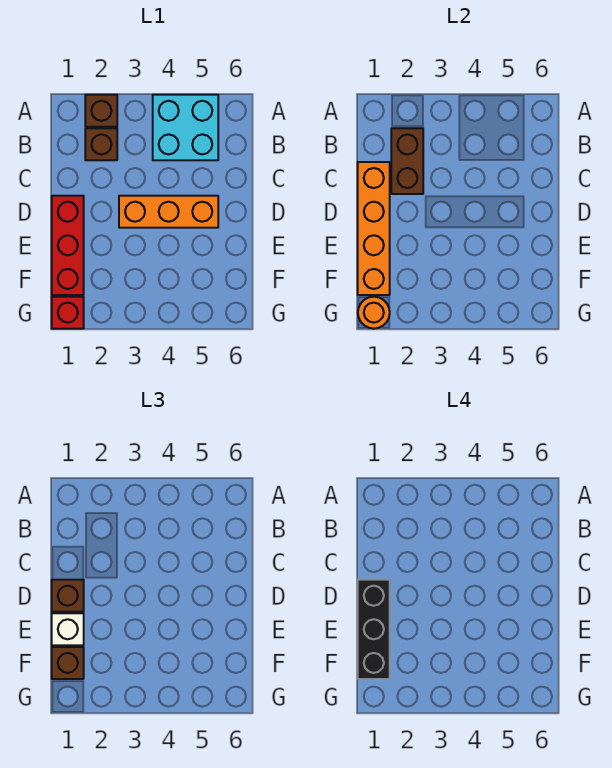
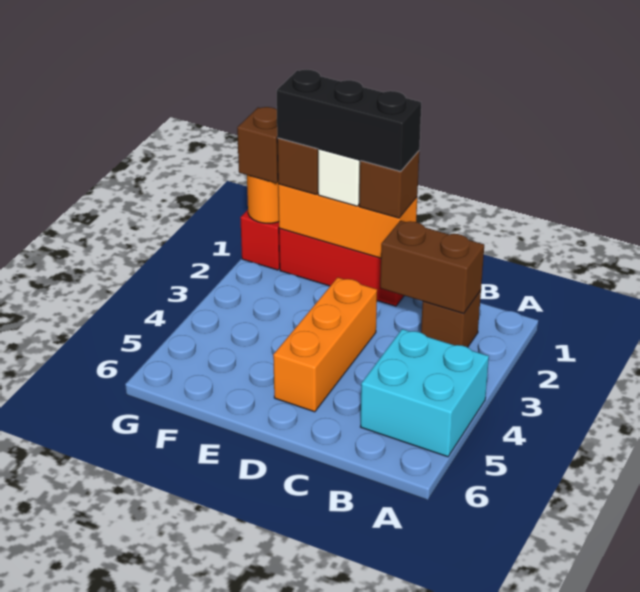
brown 1x1 brick [85,95,117,127] -> brown 1x1 brick moved to [237,107,278,183]
orange 1x4 brick [358,162,390,295] -> orange 1x3 brick [278,184,417,258]

